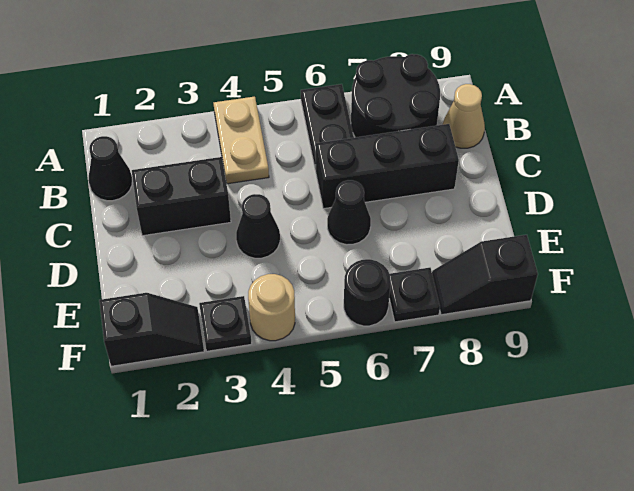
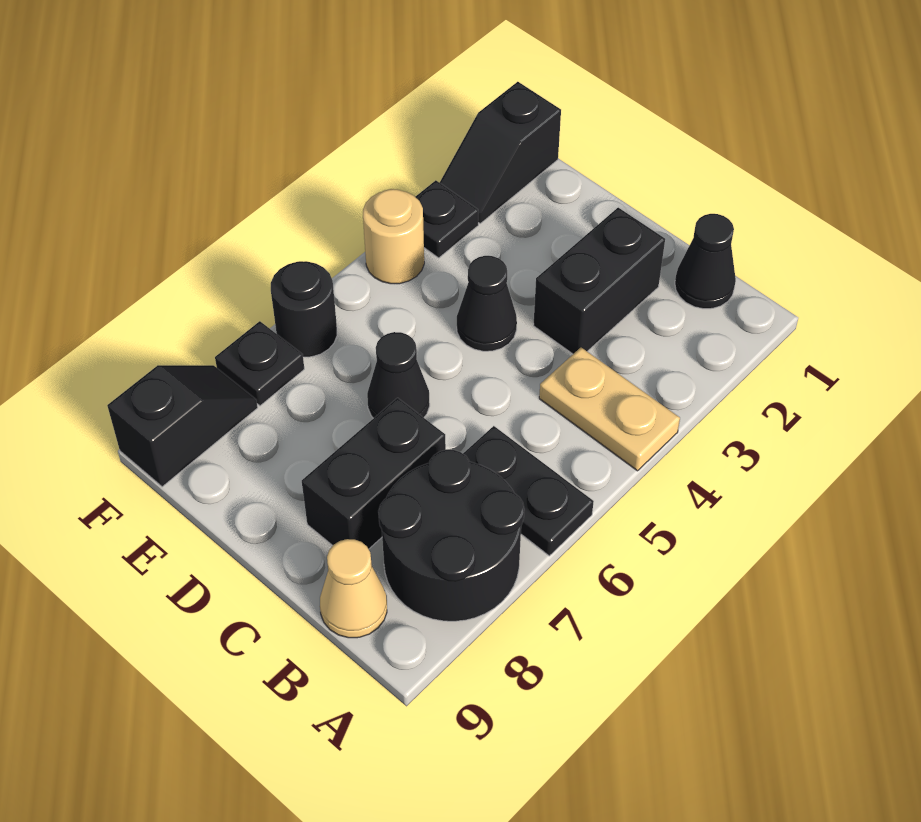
black 1x3 brick [315,124,459,209] -> black 1x2 brick [302,398,446,549]

